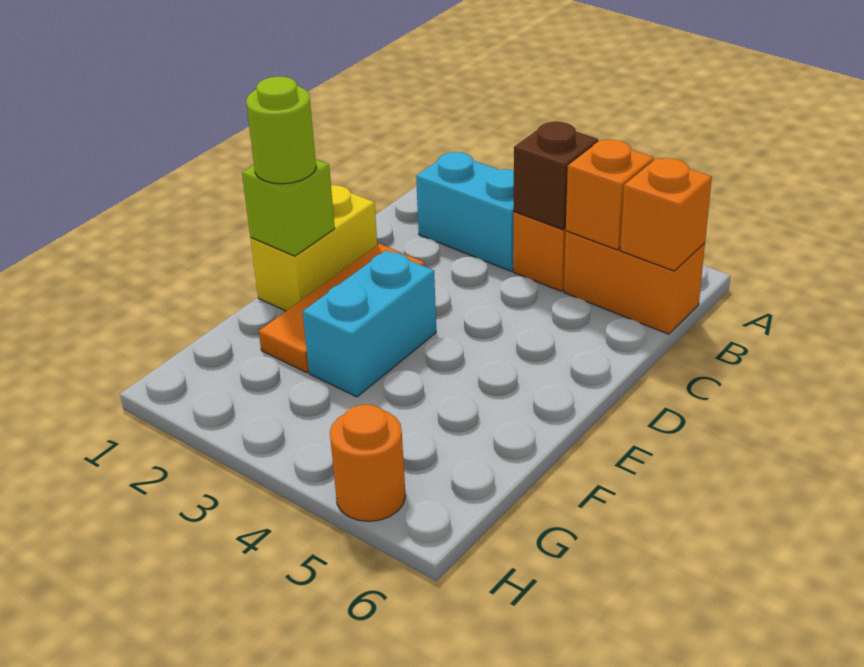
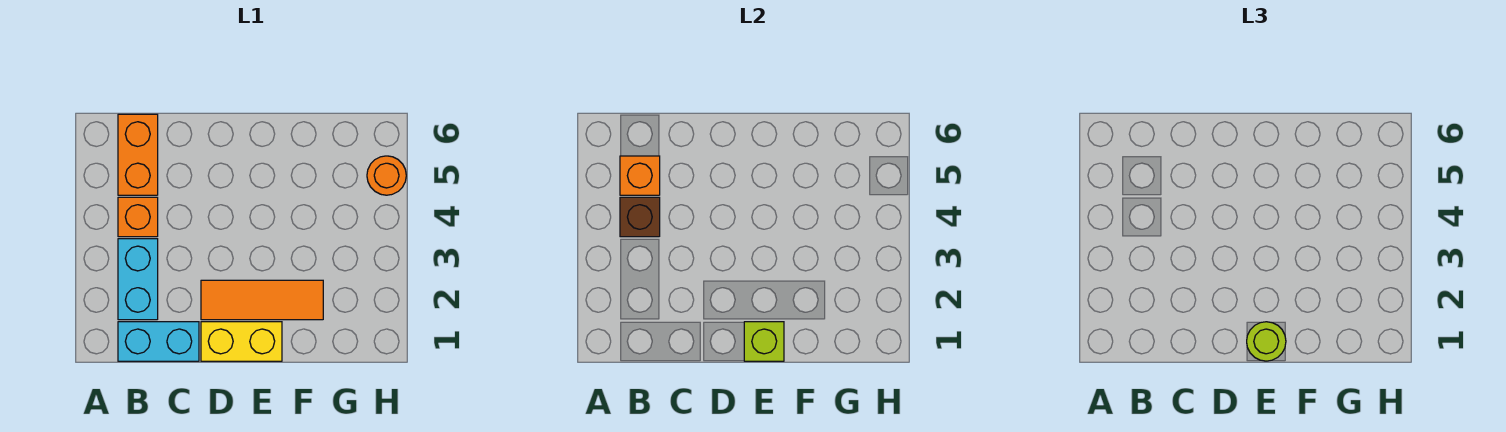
orange 1x1 brick [620,158,712,271] -> none
cyan 1x2 brick [303,251,436,397] -> cyan 1x2 brick moved to [118,322,199,361]

